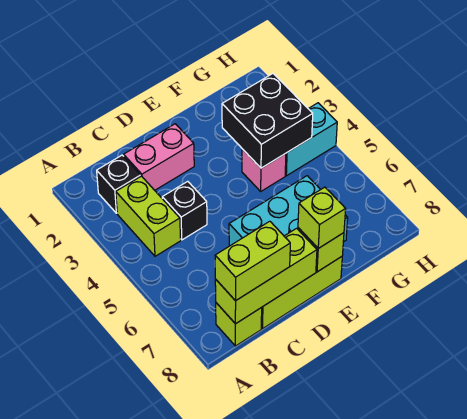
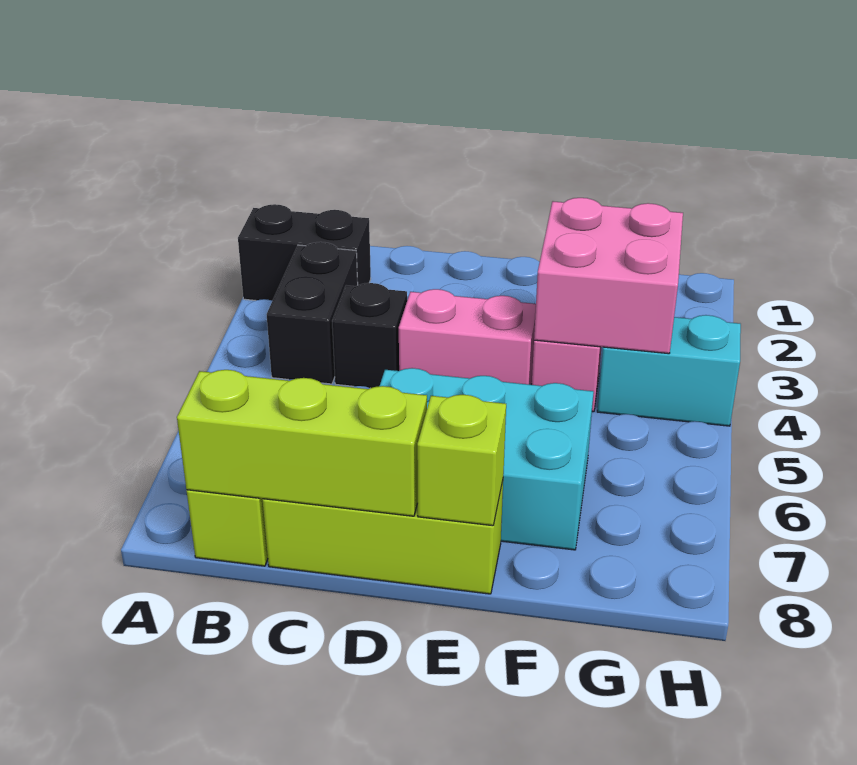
black 1x1 brick [97,155,141,213] -> black 1x2 brick [238,204,371,301]
lime 1x2 brick [116,176,181,256] -> black 1x2 brick [267,242,358,384]
lime 1x2 brick [215,221,290,301] -> none
pink 1x2 brick [124,124,194,190] -> pink 1x2 brick moved to [399,289,536,385]
lime 1x1 brick [298,187,346,248] -> none
black 2x2 brick [222,74,313,168] -> pink 2x2 brick [534,198,683,354]

